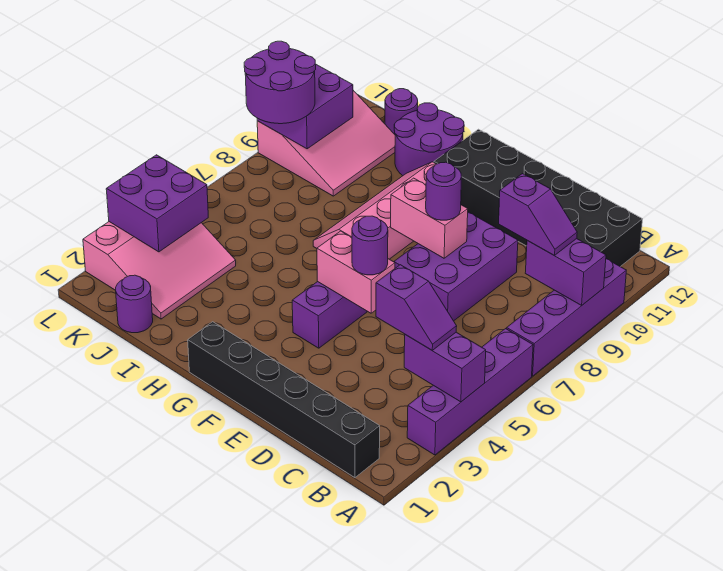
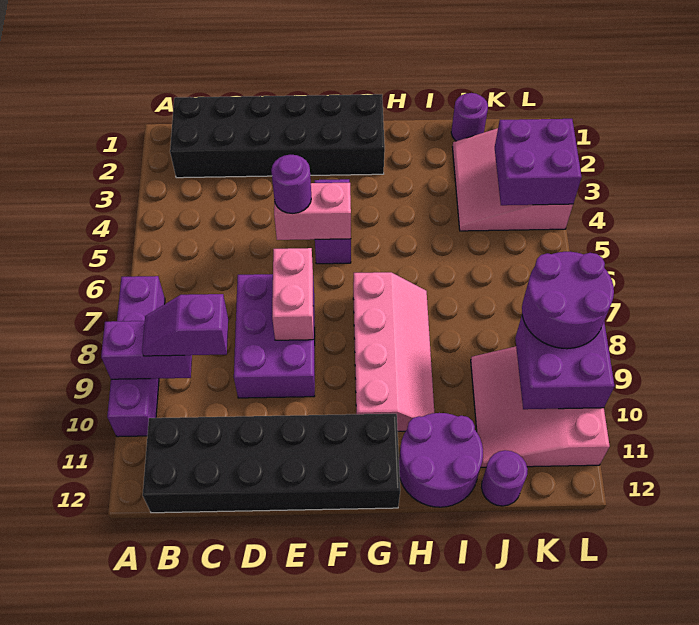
purple 1x4 brick [407,329,533,455] -> none
purple 1x2 brick [404,332,486,402] -> none
black 1x6 brick [188,322,380,478] -> black 2x6 brick [170,94,385,178]
purple 1x2 slope [376,265,457,350] -> none
pink 1x2 brick [391,178,468,258] -> pink 1x2 brick turned to [272,248,313,340]
purple 1x1 round brick [426,162,462,220] -> none

